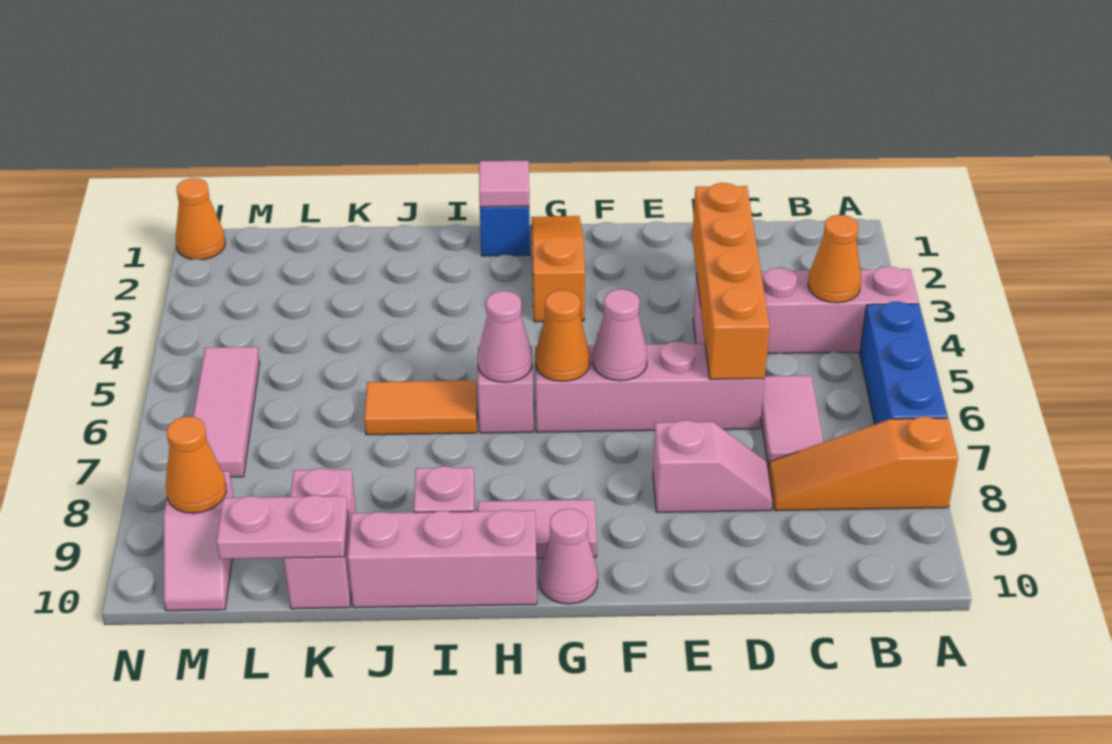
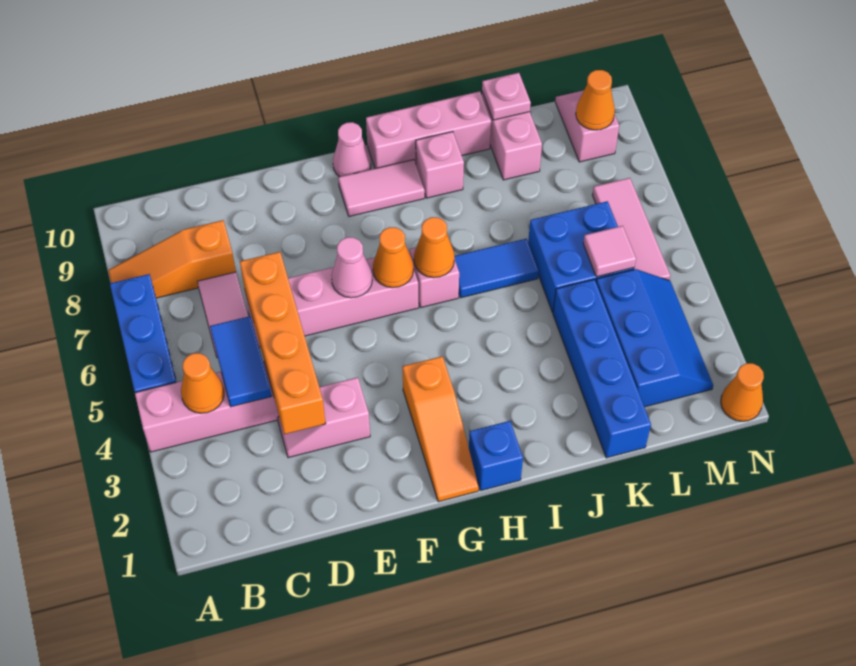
orange 1x3 slope [768,417,958,511] -> orange 1x3 slope turned to [108,220,236,298]
none -> blue 1x2 tile [210,316,271,407]
pink 1x2 slope [653,420,773,512] -> pink 1x2 slope moved to [278,377,370,458]
pink 1x1 tile [479,161,529,207] -> pink 1x1 tile moved to [583,226,636,277]
pink 1x1 cone [477,291,532,382] -> orange 1x1 cone [414,217,455,278]
orange 1x2 tile [364,381,477,435] -> blue 1x2 tile [454,239,539,298]
none -> blue 1x4 brick [553,279,651,458]
none -> blue 2x2 brick [528,201,634,313]
pink 1x2 plate [217,495,348,559] -> pink 1x1 plate [482,73,531,120]
none -> blue 2x3 slope [596,269,713,407]

